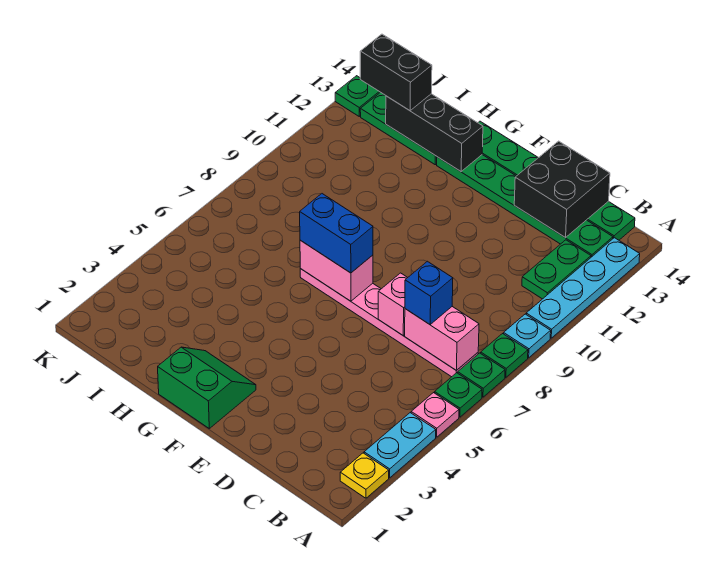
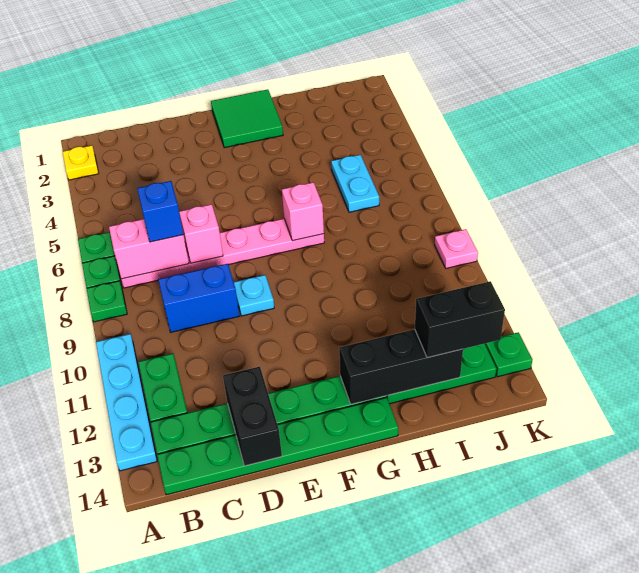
cyan 1x2 plate [364,413,436,478] -> cyan 1x2 plate moved to [331,155,379,212]
pink 1x1 plate [411,393,459,437] -> pink 1x1 plate moved to [435,229,478,268]
cyan 1x1 plate [504,314,551,358] -> cyan 1x1 plate moved to [234,275,274,316]
black 2x2 brick [514,141,610,238] -> black 1x2 brick [223,367,282,466]
green 2x2 slope [158,347,256,428] -> green 2x2 tile [211,90,283,148]
pink 1x2 brick [300,240,373,301] -> pink 1x1 brick [282,182,324,241]
blue 1x2 brick [300,194,373,273] -> blue 1x2 brick moved to [158,264,239,332]

